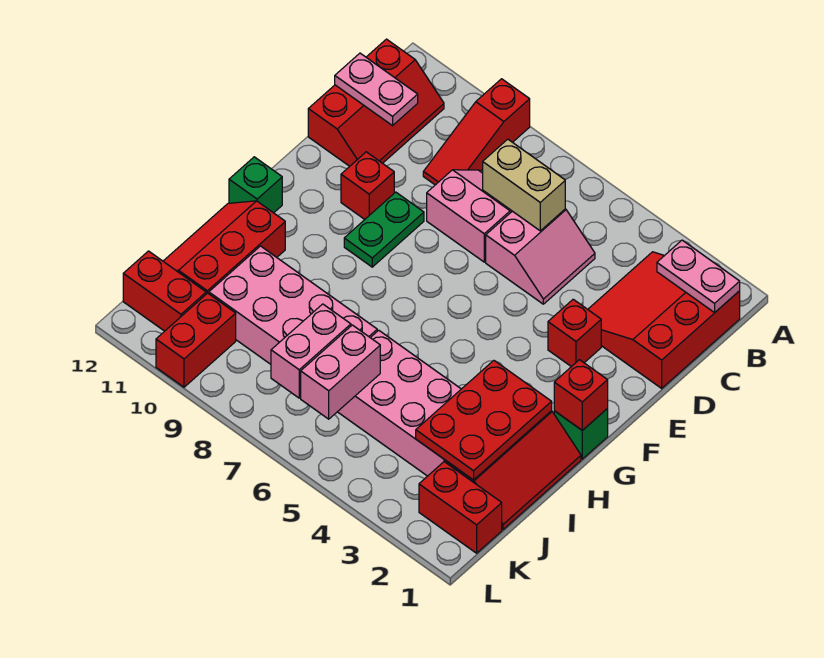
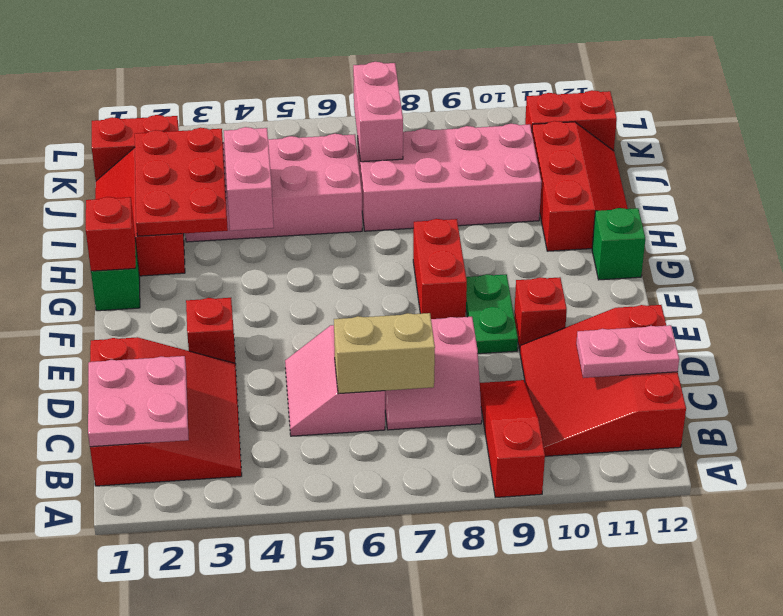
pink 1x2 plate [657,240,740,313] -> pink 2x2 plate [88,356,189,447]
red 2x3 slope [308,39,444,166] -> red 3x3 slope [520,305,686,456]
pink 1x2 brick [301,325,380,419] -> pink 1x2 brick moved to [224,127,274,231]
red 1x2 brick [156,293,236,387] -> red 1x2 brick moved to [413,219,467,319]

